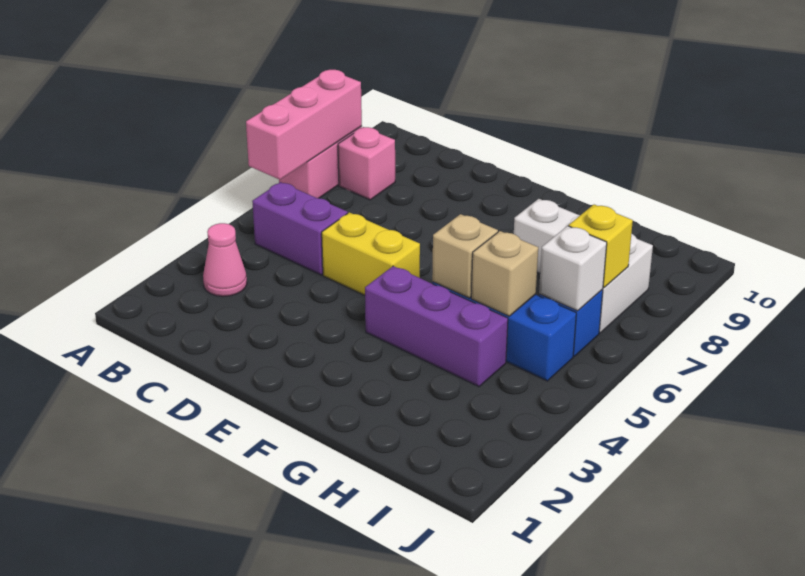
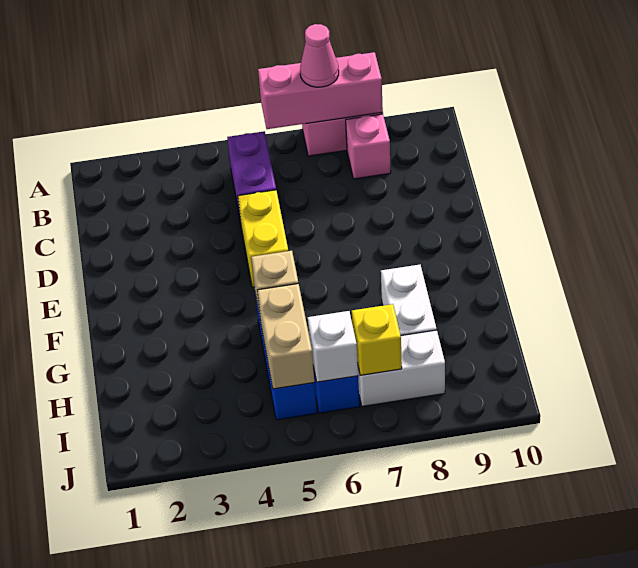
pink 1x1 cone [203,223,247,297] -> pink 1x1 cone moved to [300,24,339,87]
purple 1x3 brick [365,266,508,387] -> none
tan 1x1 brick [471,231,538,316] -> tan 1x2 brick [257,284,314,389]

